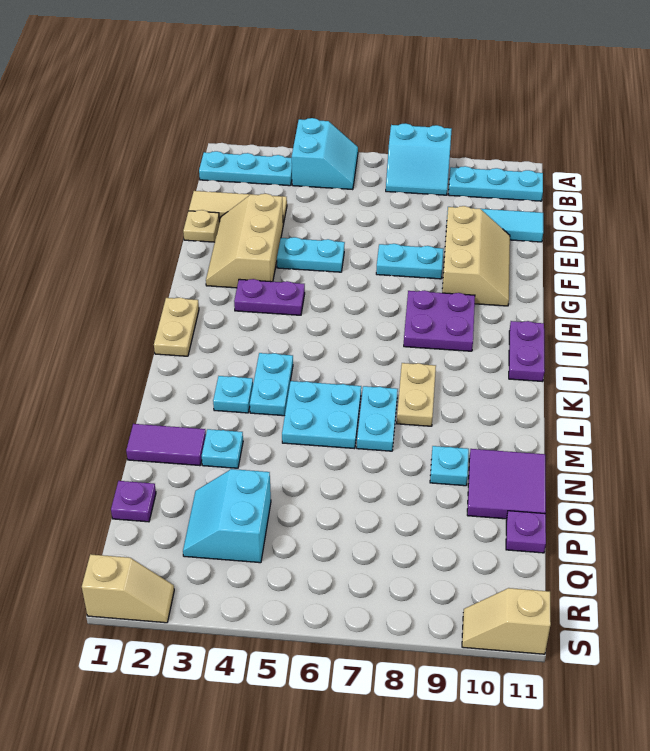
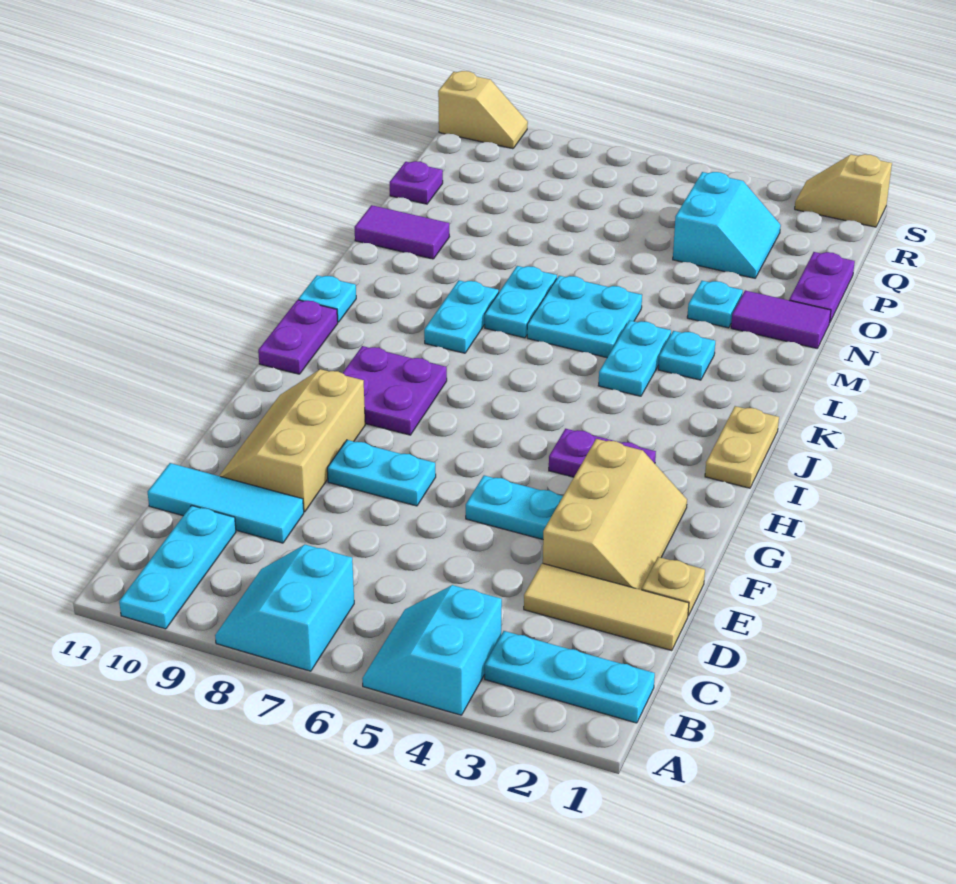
cyan 2x2 slope [386,123,452,195] -> cyan 2x2 slope turned to [215,545,354,671]
cyan 1x3 plate [449,166,543,201] -> cyan 1x3 plate turned to [119,506,236,629]
tan 1x2 plate [397,363,436,426] -> cyan 1x2 plate [424,280,499,353]
cyan 1x1 plate [430,446,469,486] -> cyan 1x1 plate moved to [298,275,356,322]
purple 2x2 tile [467,449,546,519] -> purple 1x2 tile [354,205,450,259]
purple 1x1 plate [111,481,156,522] -> purple 1x2 plate [789,252,855,323]

